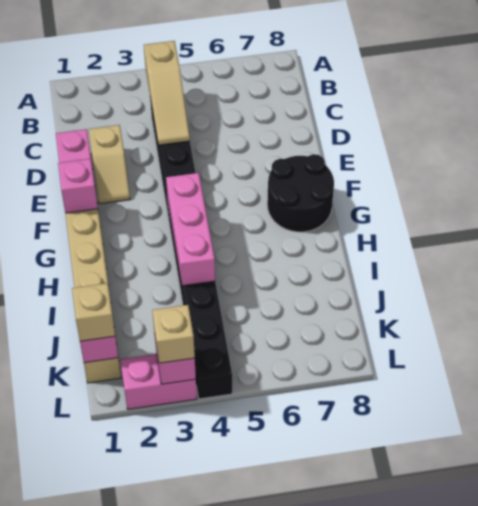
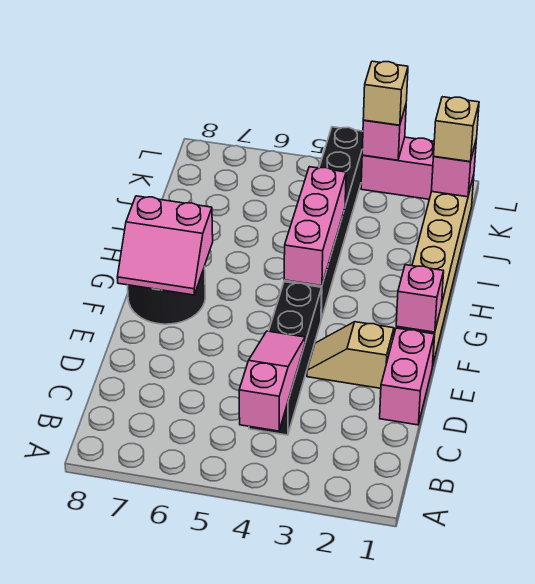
tan 1x3 slope [144,41,190,145] -> pink 1x3 slope [239,331,305,431]
tan 1x2 slope [89,125,130,204] -> tan 1x2 slope turned to [307,322,394,388]
none -> pink 2x2 slope [117,196,213,295]

